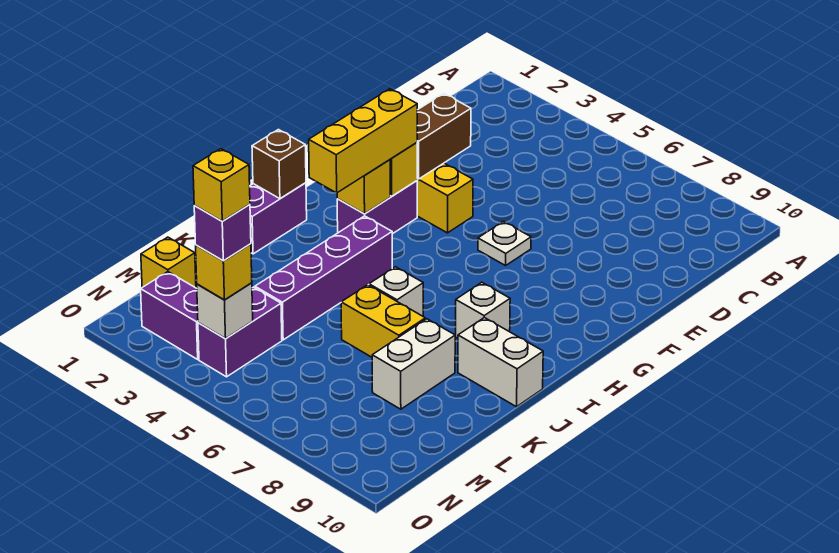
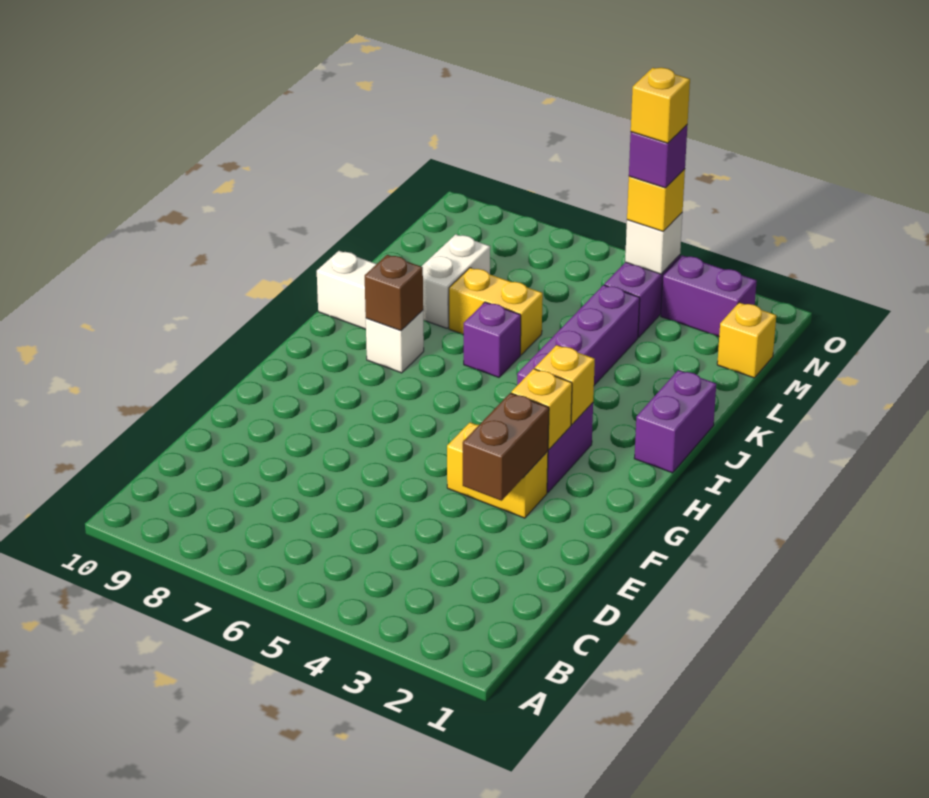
white 1x1 plate [478,221,531,266] -> none
yellow 1x3 brick [309,89,417,193] -> none
brown 1x1 brick [252,130,306,199] -> brown 1x1 brick moved to [365,255,423,331]
white 1x1 brick [369,267,423,316] -> purple 1x1 brick [463,302,521,377]

